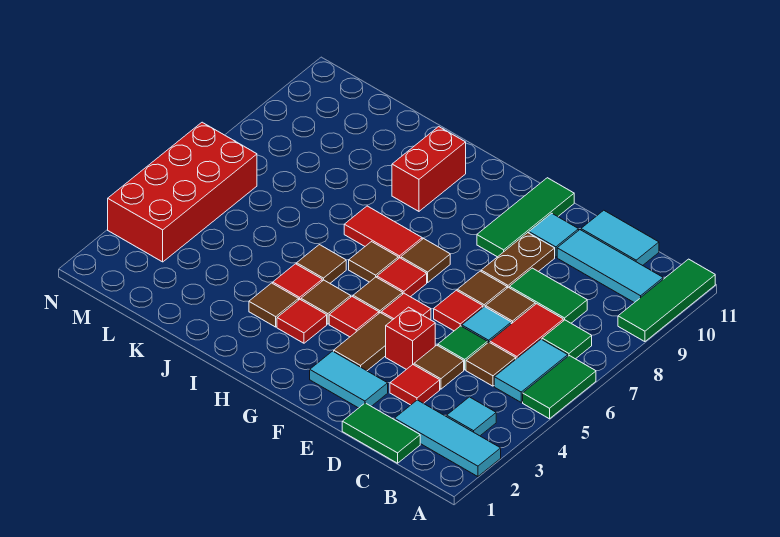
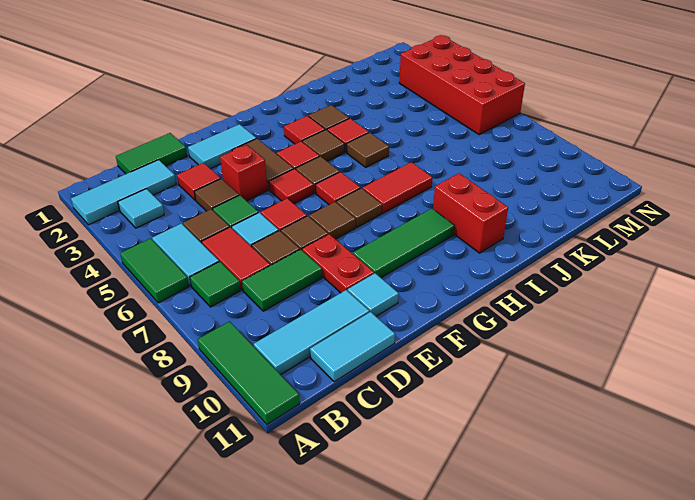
brown 1x2 plate [481,233,555,288] -> red 1x2 plate [302,234,374,293]
green 1x3 tile [477,178,574,257] -> green 1x3 tile turned to [353,208,455,278]
brown 1x1 tile [349,242,398,282] -> brown 1x1 tile moved to [309,202,356,239]

